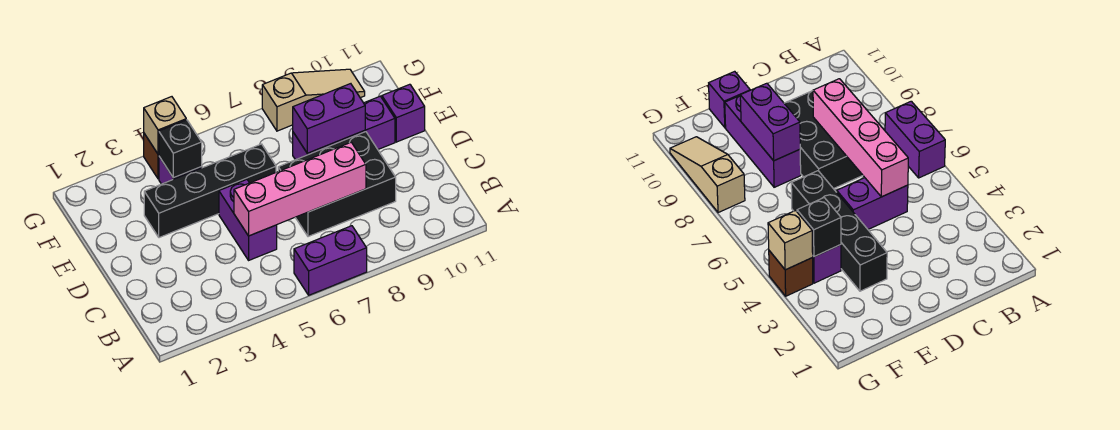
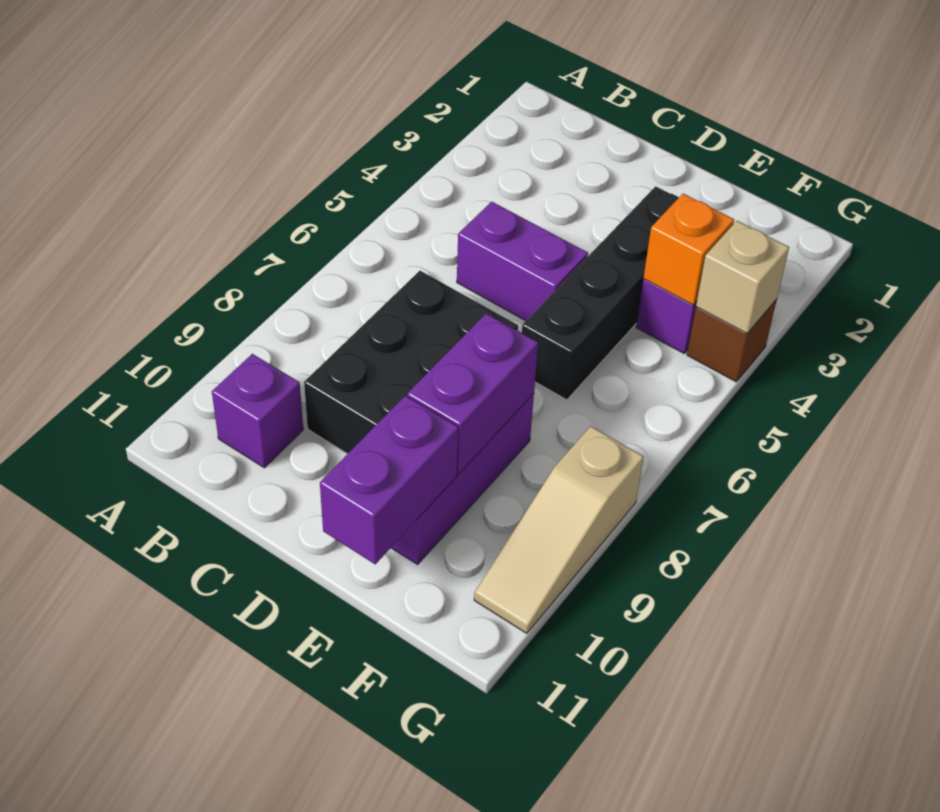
purple 1x2 brick [294,226,367,295] -> purple 1x2 brick moved to [320,396,458,564]
pink 1x4 brick [234,142,366,236] -> none
purple 1x1 brick [382,84,425,142] -> purple 1x1 brick moved to [212,354,303,468]
black 1x1 brick [159,120,202,178] -> orange 1x1 brick [643,194,734,305]

